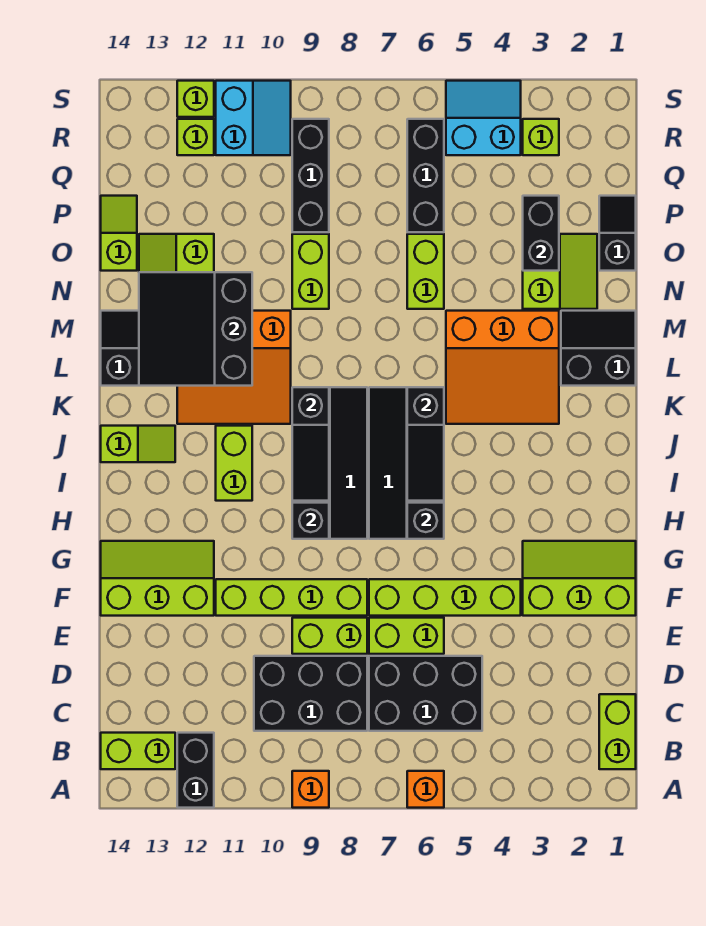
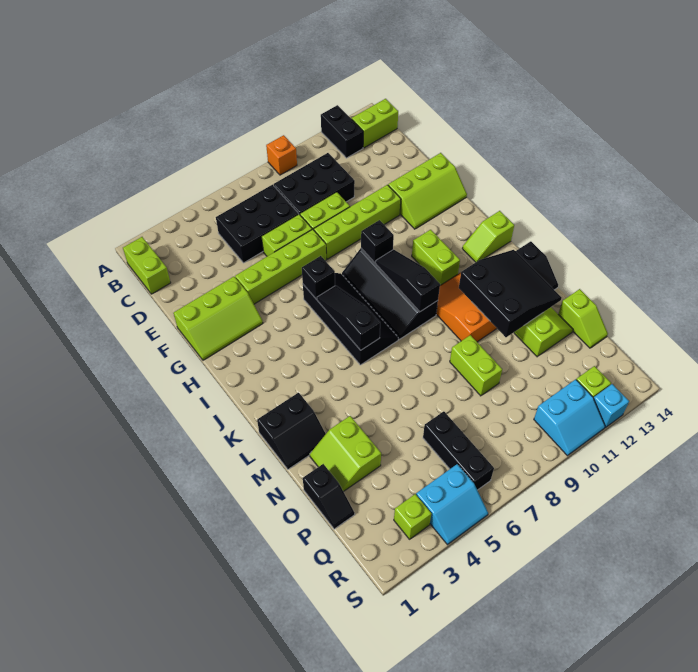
orange 1x1 brick [407,771,444,808] -> none
orange 3x3 slope [446,311,559,424] -> none
lime 1x2 brick [407,234,444,309] -> none
black 1x2 brick [523,196,559,271] -> none
black 1x3 brick [292,119,329,232] -> none
cyan 2x2 slope [216,81,291,155] -> cyan 2x2 slope turned to [534,379,605,456]
lime 1x1 brick [177,81,214,117] -> cyan 1x1 brick [594,384,629,428]

